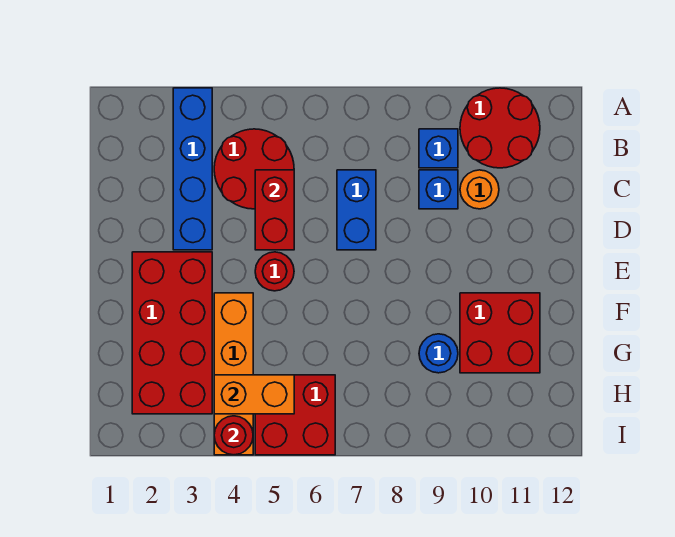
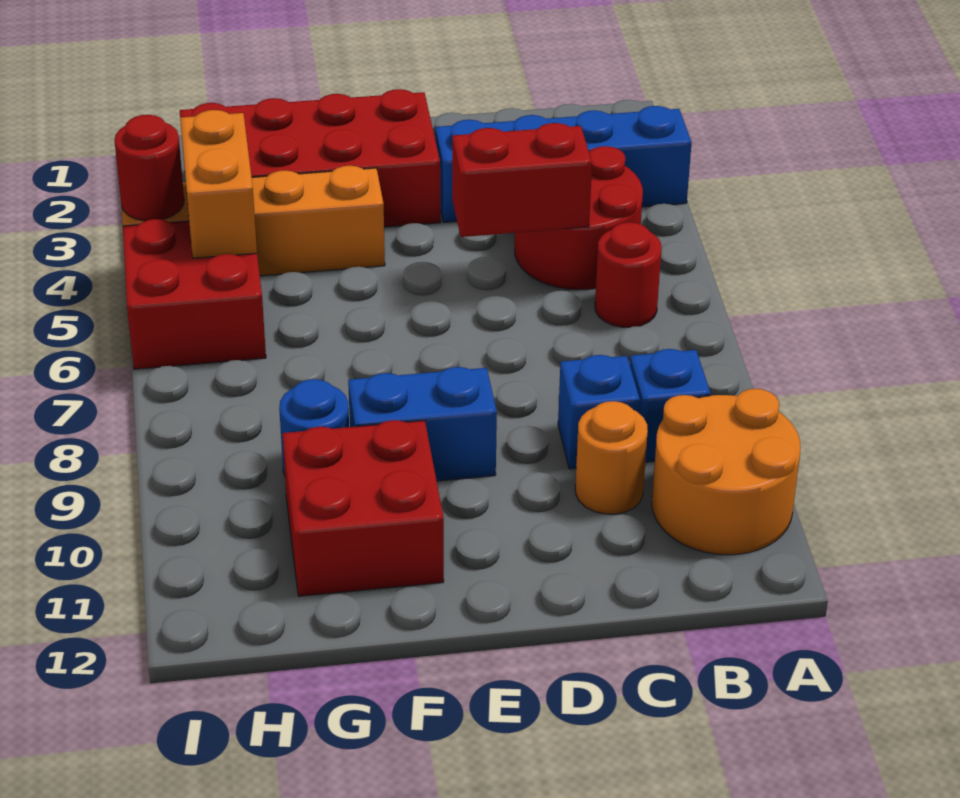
red 2x2 round brick [460,88,540,168] -> orange 2x2 round brick [652,389,801,555]
blue 1x2 brick [337,170,376,250] -> blue 1x2 brick moved to [348,367,497,481]
red 1x1 round brick [255,252,294,291] -> red 1x1 round brick moved to [595,222,661,327]

